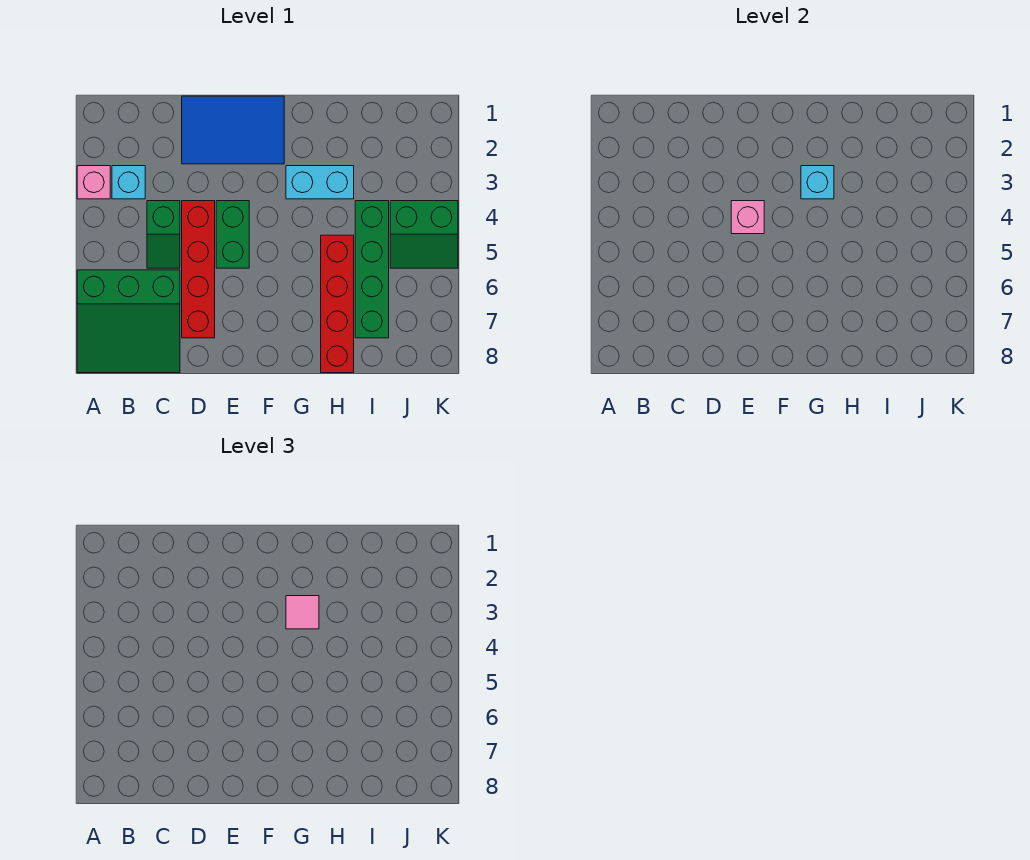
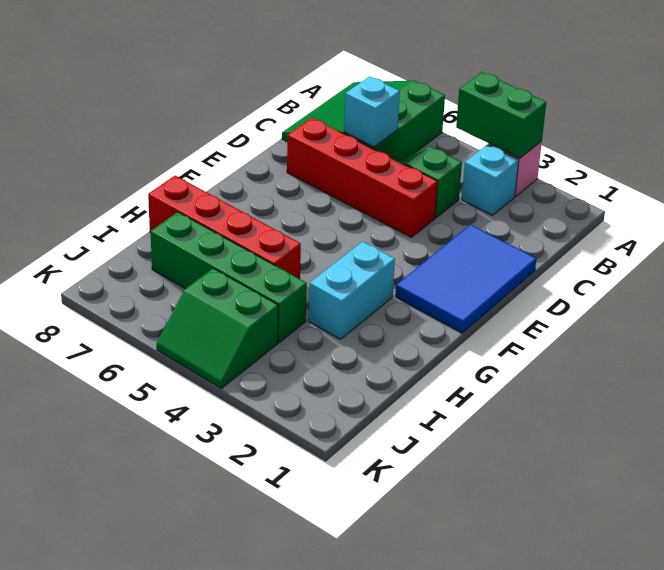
green 1x2 brick [216,201,249,268] -> green 1x2 brick moved to [456,72,546,158]
pink 1x1 brick [731,201,764,234] -> none
cyan 1x1 brick [801,166,834,199] -> cyan 1x1 brick moved to [344,76,400,147]
pink 1x1 tile [286,596,319,629] -> none
green 2x2 slope [390,201,458,268] -> green 2x2 slope turned to [157,268,278,388]

